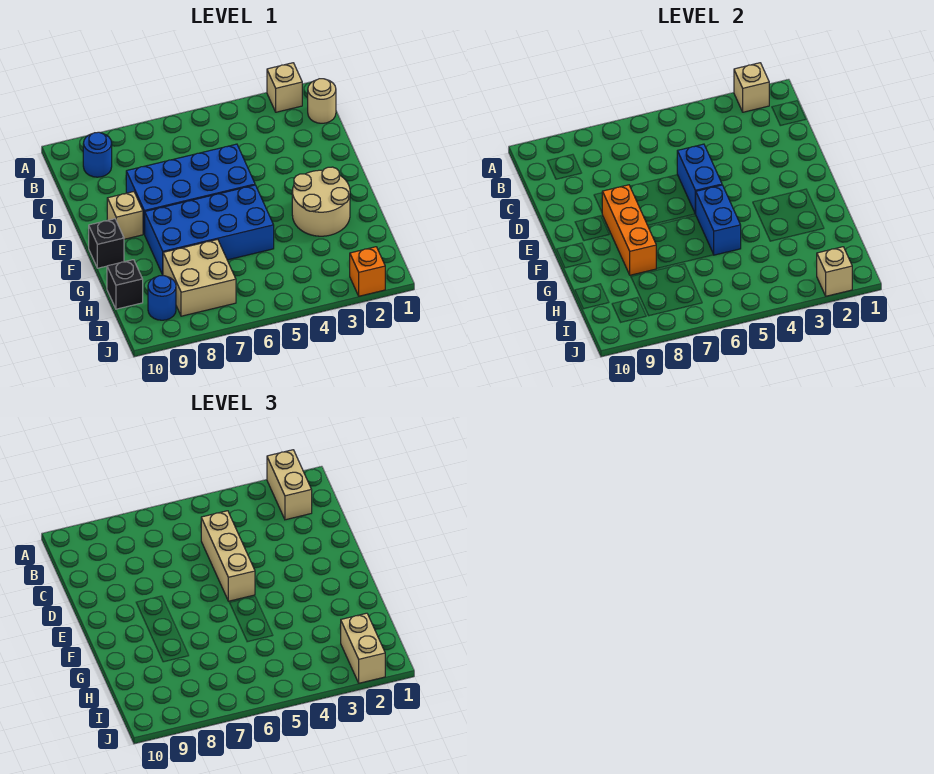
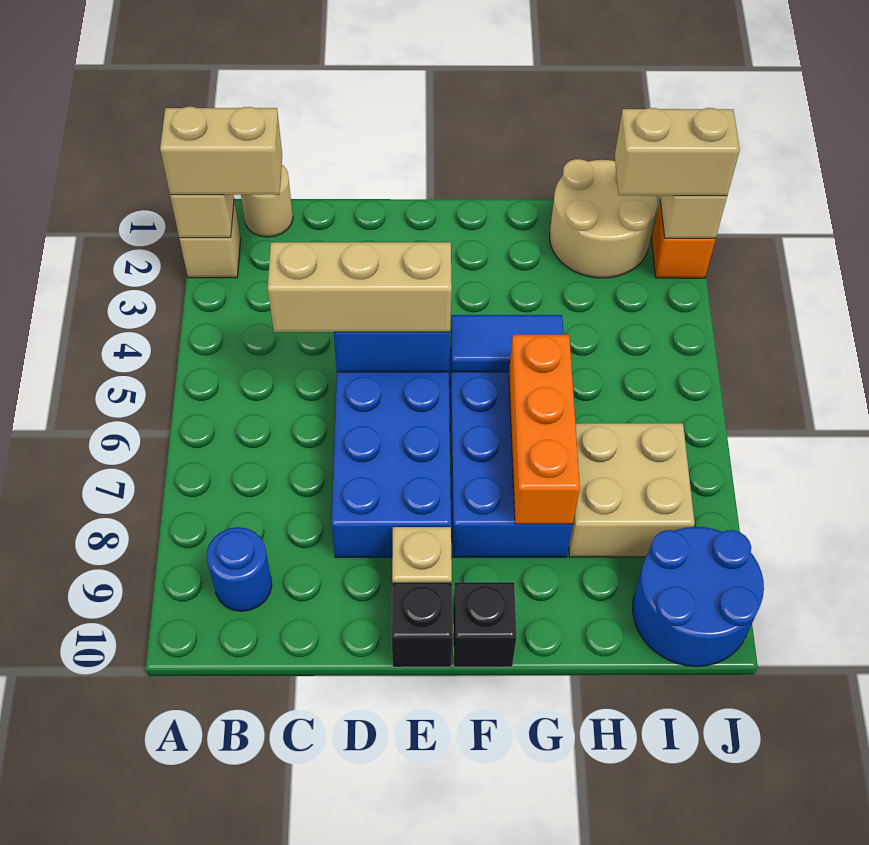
orange 1x3 brick [602,185,657,275] -> orange 1x3 brick turned to [509,335,580,524]
tan 2x2 round brick [292,167,350,236] -> tan 2x2 round brick moved to [550,159,657,278]
blue 1x2 brick [696,185,741,255] -> blue 1x2 tile [451,315,564,372]
black 1x1 brick [107,260,143,309] -> black 1x1 brick moved to [392,582,453,667]
blue 1x1 round brick [148,276,176,320] -> blue 2x2 round brick [633,527,764,666]

